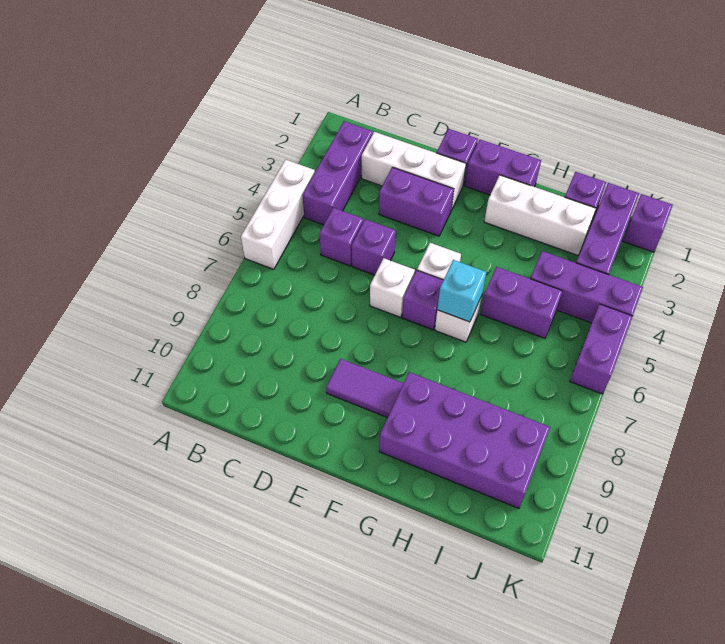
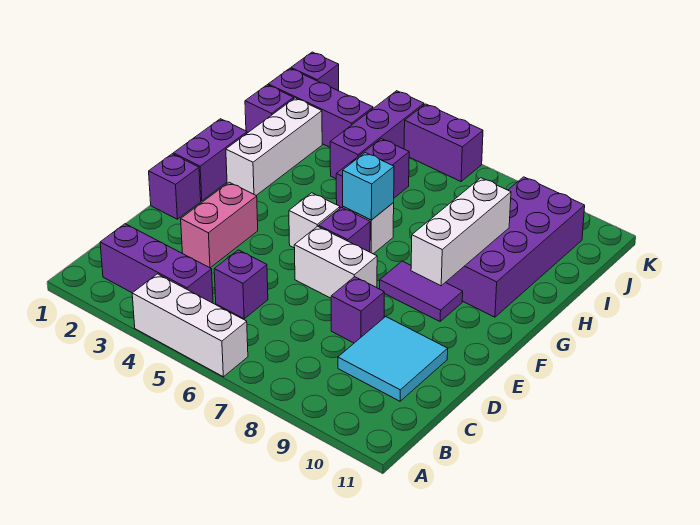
white 1x3 brick [362,132,466,210] -> white 1x3 brick moved to [411,178,511,286]
none -> cyan 2x2 tile [338,317,448,401]
purple 1x2 brick [379,167,454,236] -> pink 1x2 brick [181,182,258,268]
purple 1x1 brick [352,219,396,275] -> purple 1x1 brick moved to [331,277,384,343]
white 1x1 brick [370,258,415,317] -> white 1x2 brick [294,226,377,298]
purple 1x2 tile [326,359,403,418] -> purple 1x2 tile turned to [380,261,463,321]

